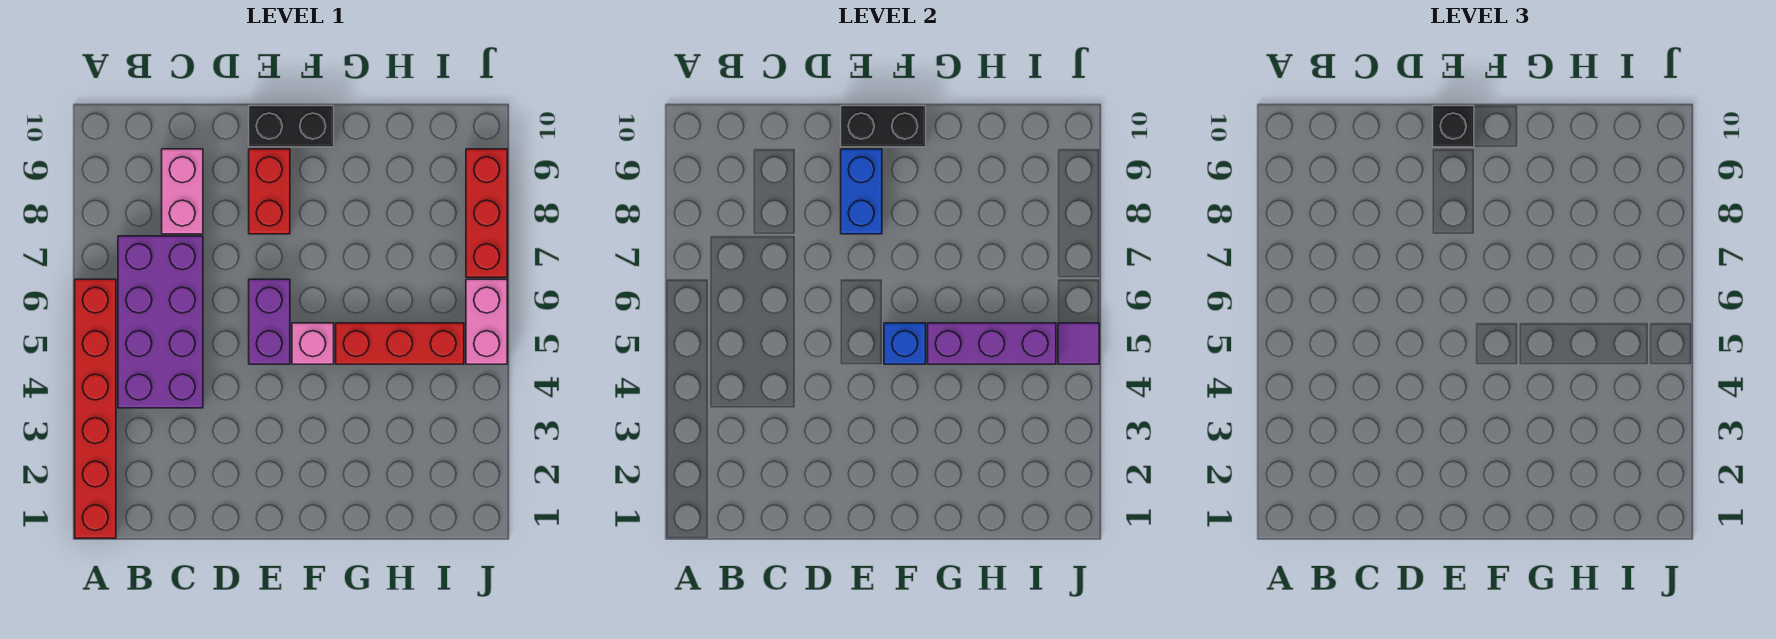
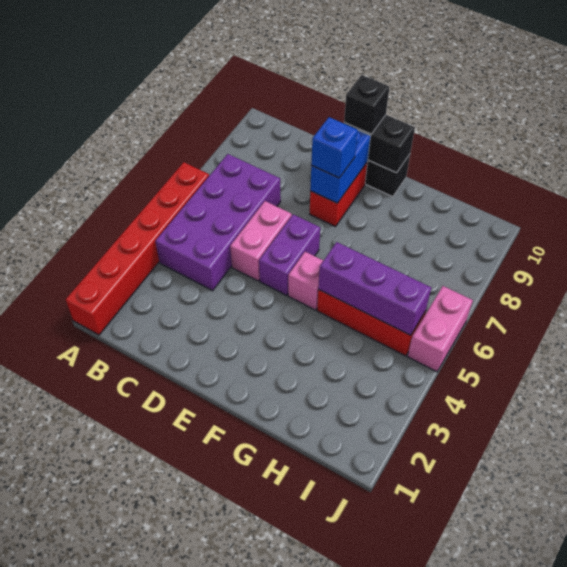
pink 1x2 brick [162,149,203,234] -> pink 1x2 brick moved to [230,201,292,281]
blue 1x1 brick [884,323,926,364] -> blue 1x1 brick moved to [311,117,358,178]
purple 1x1 tile [1058,323,1099,364] -> none
red 1x3 brick [466,149,507,277] -> none

